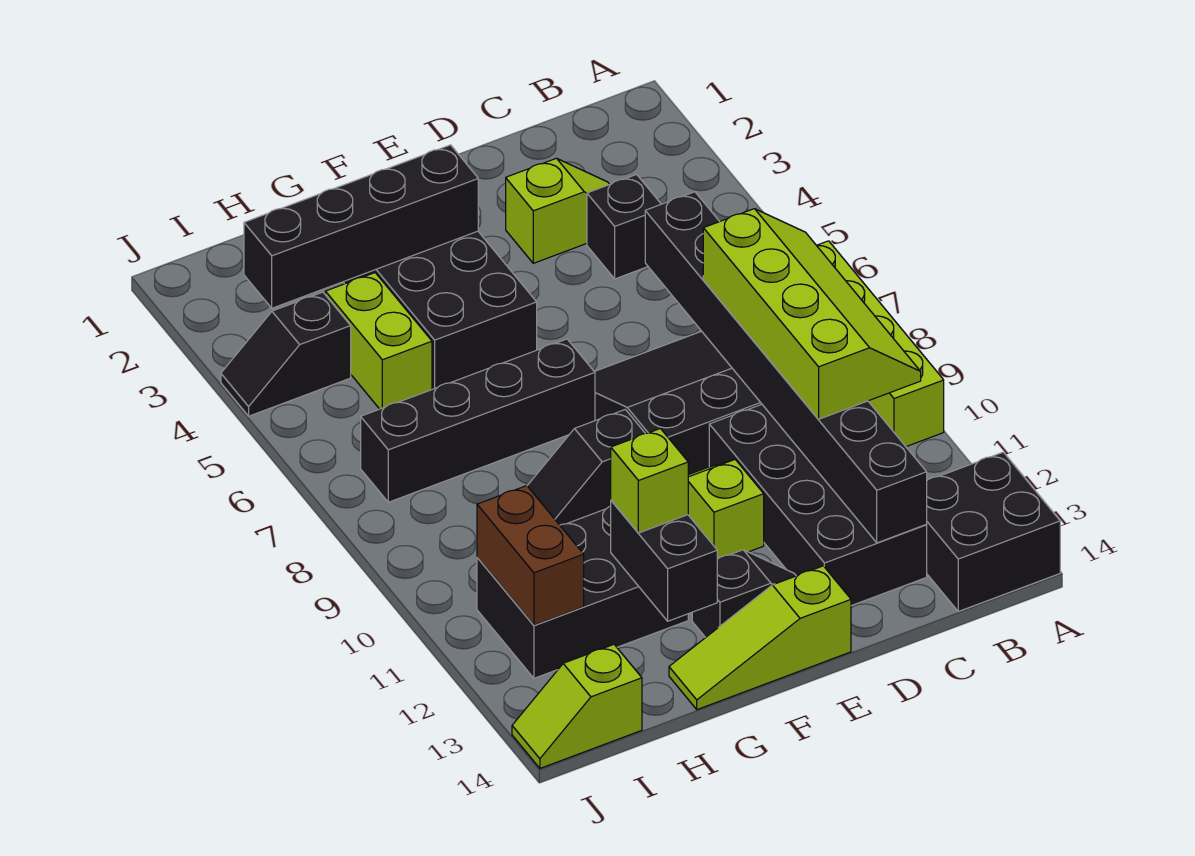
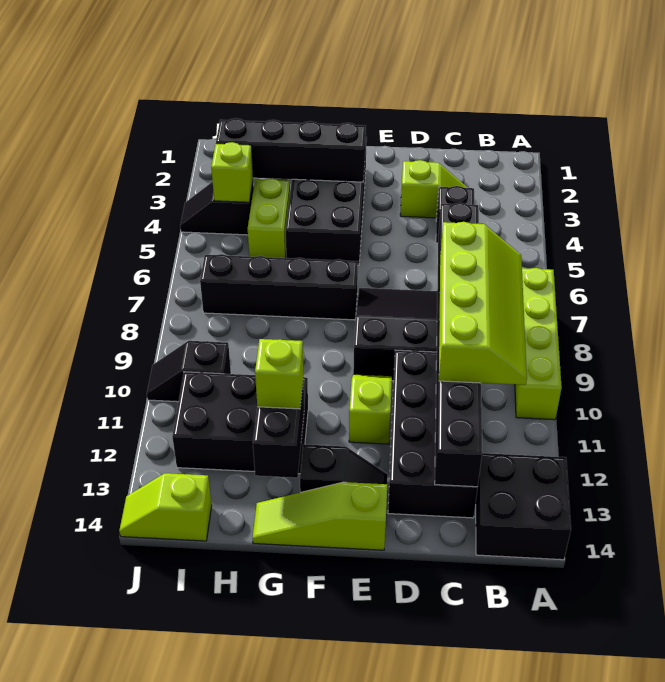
black 1x2 slope [527,409,645,525] -> black 1x2 slope moved to [147,341,231,402]
none -> lime 1x1 brick [211,142,253,202]
brown 1x2 brick [477,486,584,625] -> none

